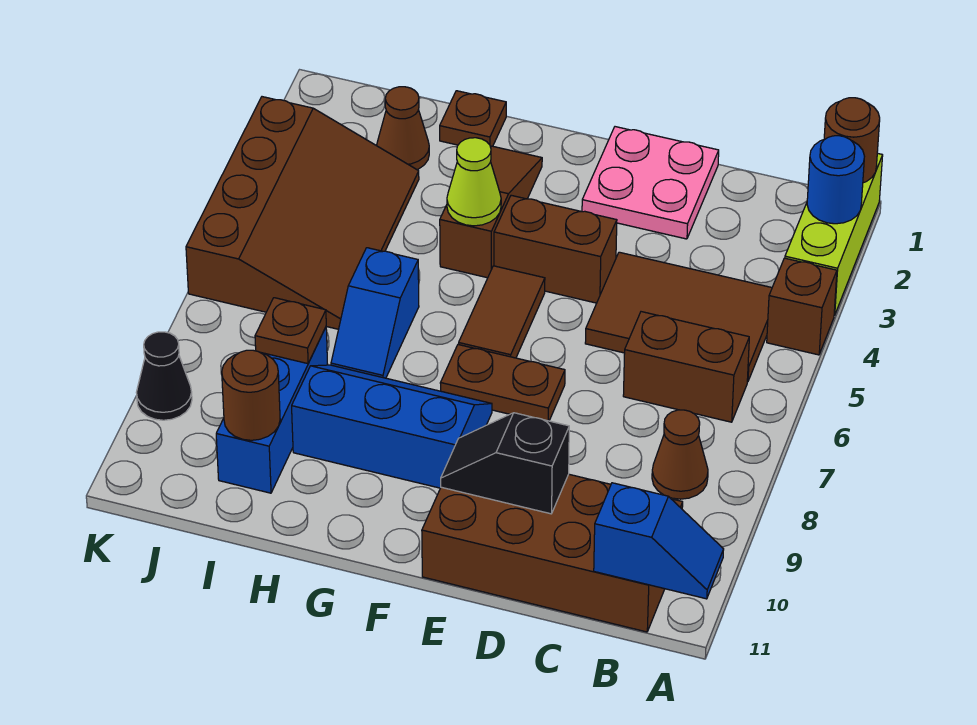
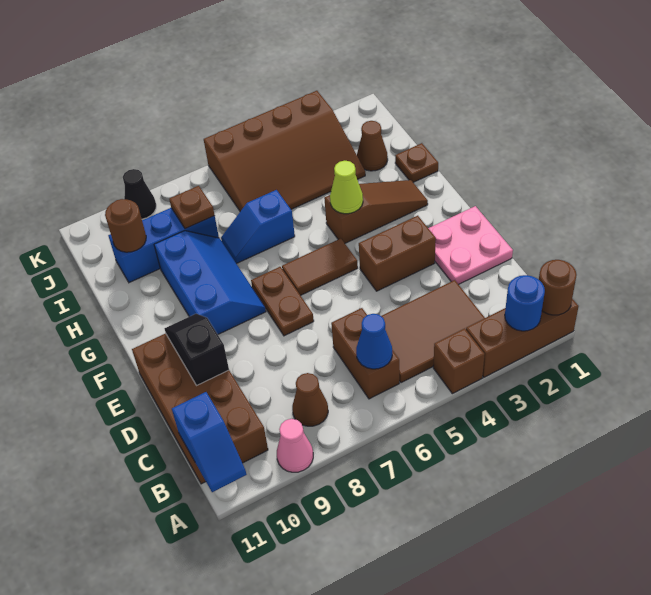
lime 1x3 brick [785,153,883,315] -> brown 1x3 brick [466,299,579,377]
none -> pink 1x1 cone [277,419,313,472]
brown 2x3 tile [585,252,772,382] -> brown 2x3 tile turned to [381,280,485,383]
none -> blue 1x1 cone [356,314,392,369]
brown 1x2 brick [494,195,617,303] -> brown 1x2 brick turned to [359,216,436,291]

